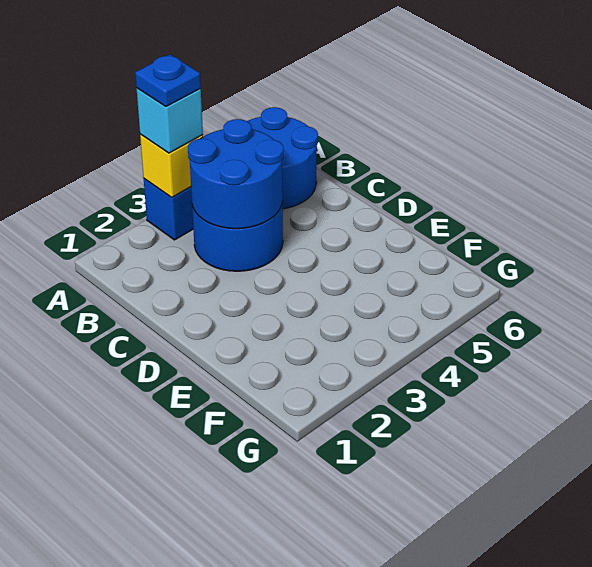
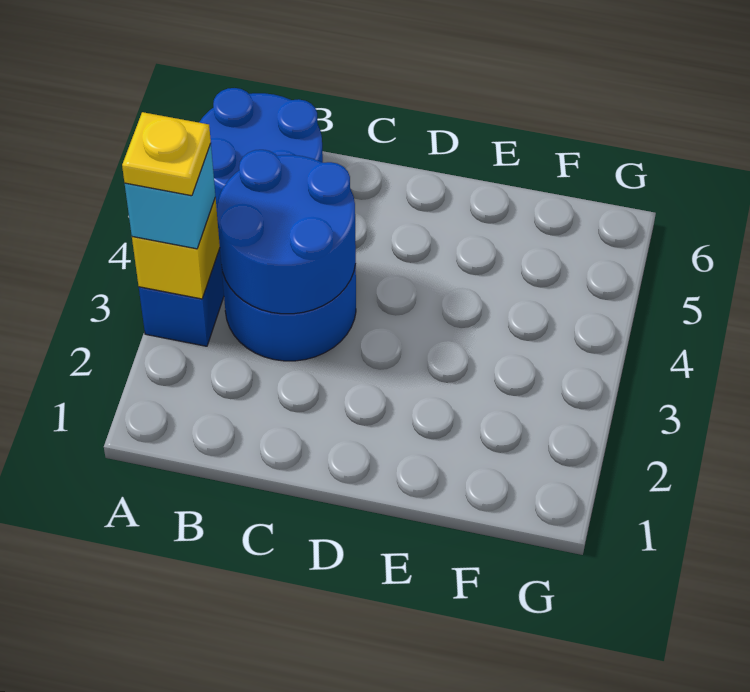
blue 1x1 plate [135,54,201,106] -> yellow 1x1 plate [122,112,211,196]

